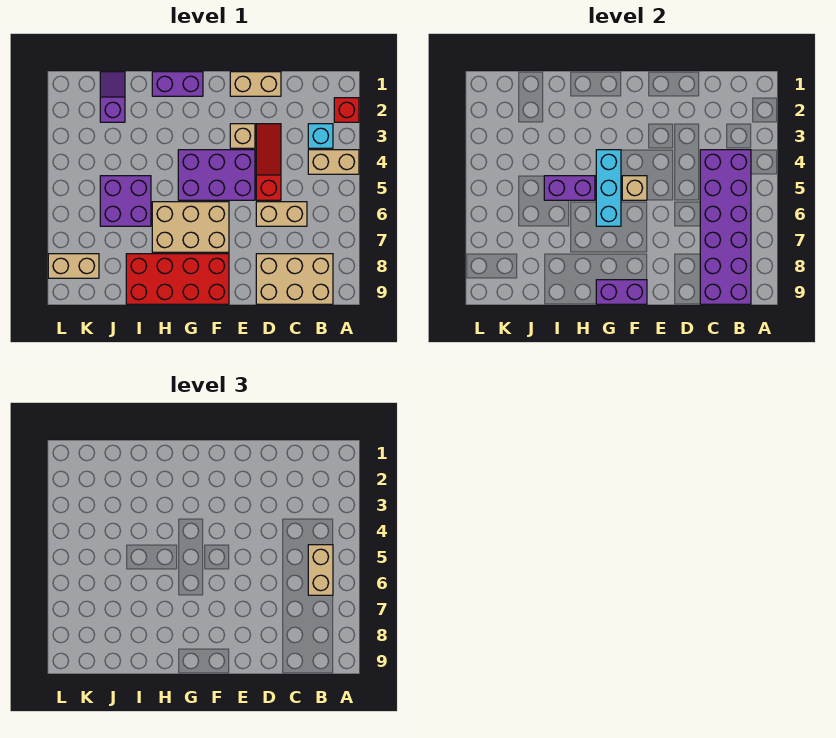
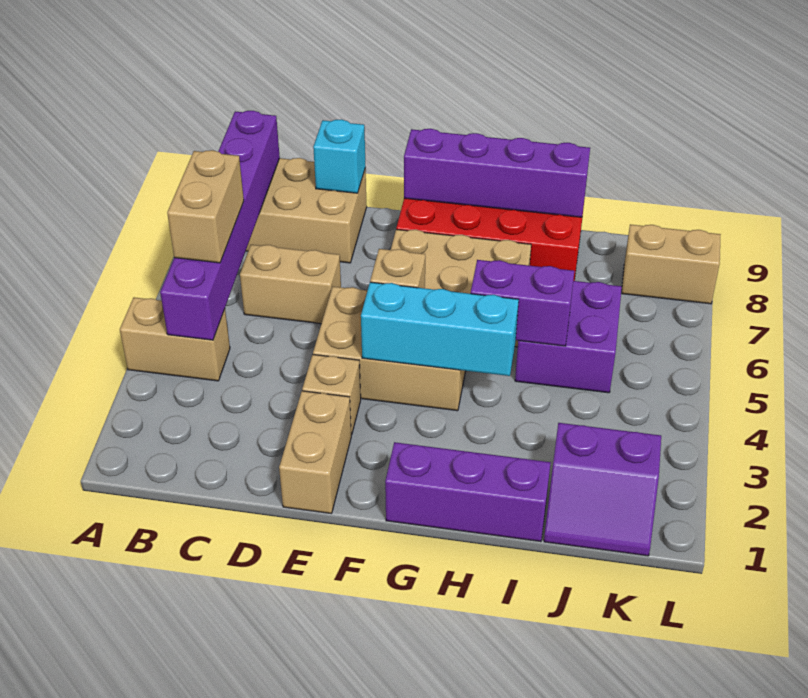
red 1x1 brick [334,98,359,122] -> none
cyan 1x1 brick [308,124,333,148] -> cyan 1x1 brick moved to [313,119,366,193]
purple 2x6 brick [700,150,751,304] -> purple 1x6 brick [160,111,280,340]
tan 1x2 brick [230,72,281,96] -> tan 1x2 brick turned to [279,391,351,514]
red 1x3 slope [256,124,281,200] -> none
purple 2x3 brick [178,150,255,200] -> tan 2x3 brick [313,287,466,411]
purple 1x2 brick [596,280,647,304] -> purple 1x4 brick [404,129,590,217]
purple 1x2 brick [152,72,203,96] -> purple 1x3 brick [385,442,551,542]
cyan 1x3 brick [596,150,621,226] -> cyan 1x3 brick turned to [361,282,519,376]
purple 1x2 slope [100,72,125,122] -> purple 2x2 slope [544,423,661,556]

